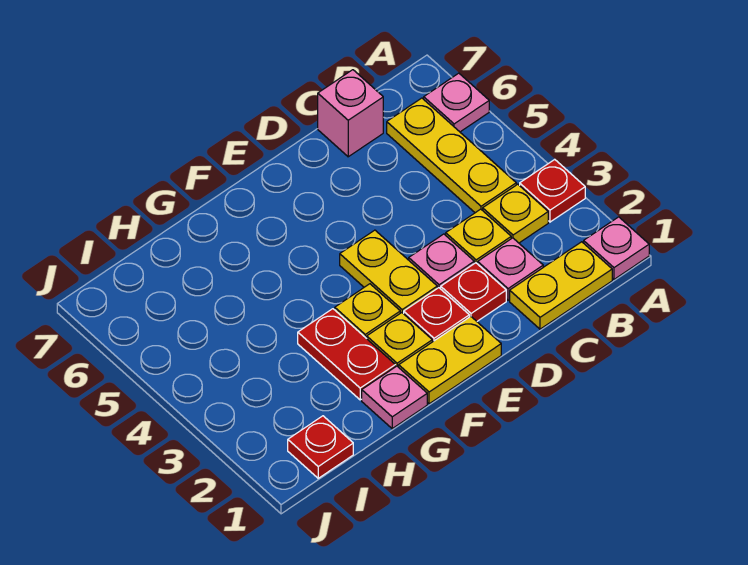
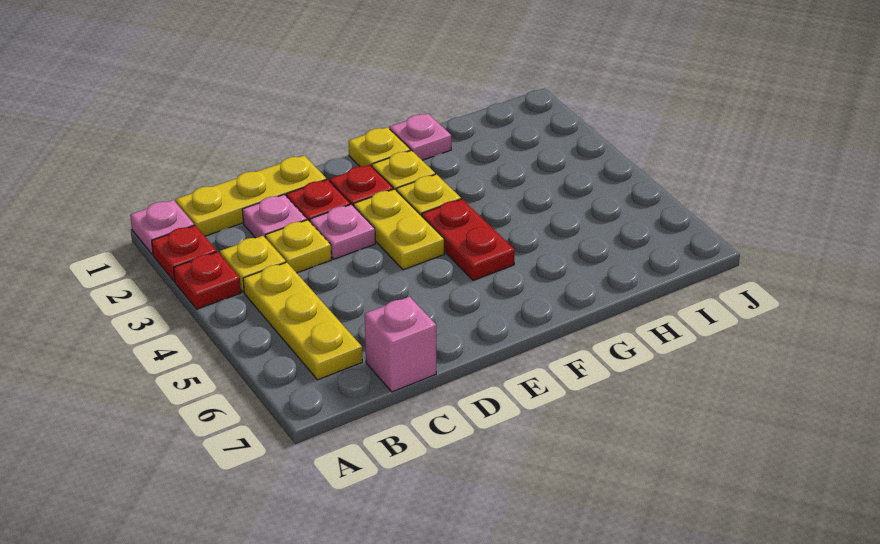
pink 1x1 plate [424,73,489,132] -> none
yellow 1x2 plate [510,242,612,329] -> yellow 1x3 plate [176,156,327,236]
yellow 1x2 plate [399,316,501,404] -> yellow 1x1 plate [348,127,411,167]
red 1x2 plate [298,309,395,400] -> red 1x2 plate moved to [422,199,515,280]
red 1x1 plate [288,416,353,478] -> red 1x1 plate moved to [152,225,217,281]

